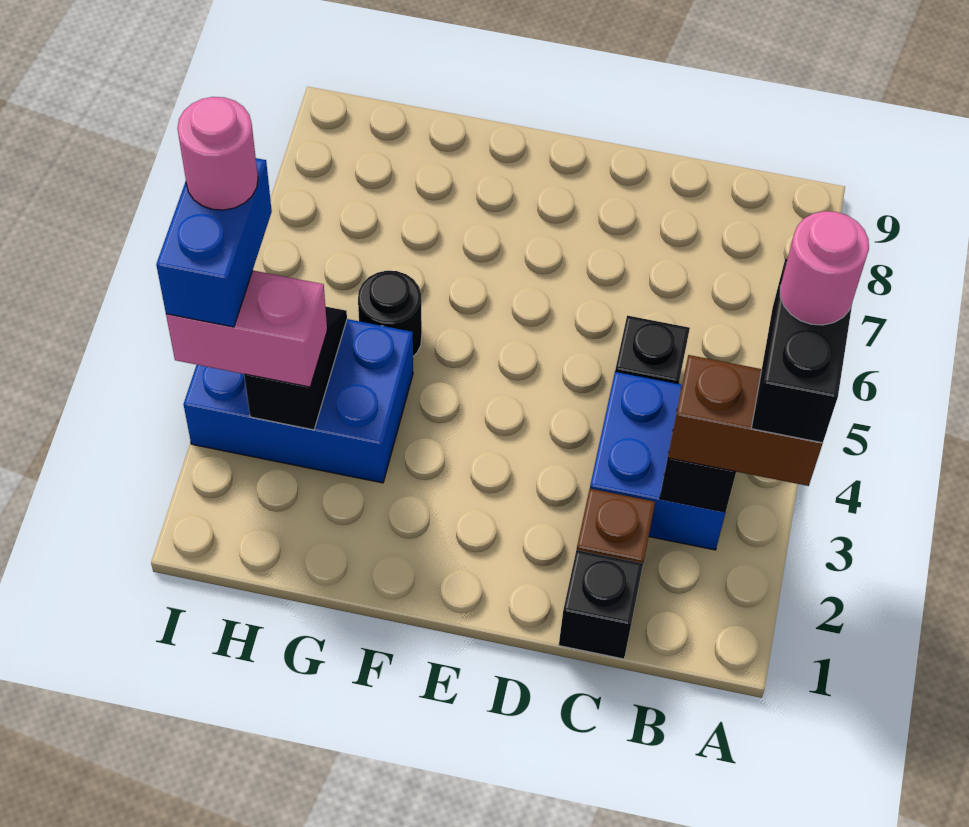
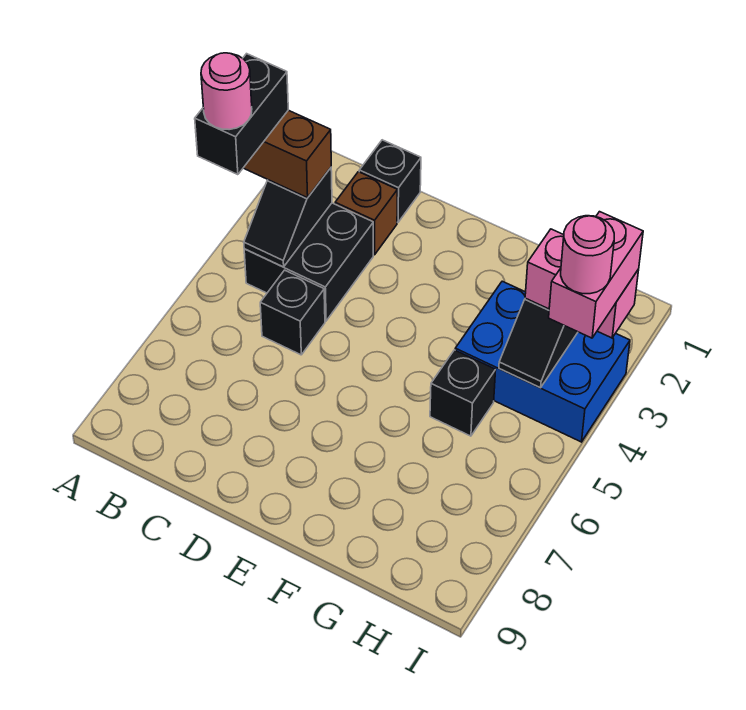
blue 2x2 brick [590,371,726,550] -> black 2x2 brick [244,203,373,321]
black 1x1 round brick [358,271,422,356] -> black 1x1 brick [430,350,496,436]
blue 1x2 brick [156,158,272,327] -> pink 1x2 brick [549,212,643,338]

